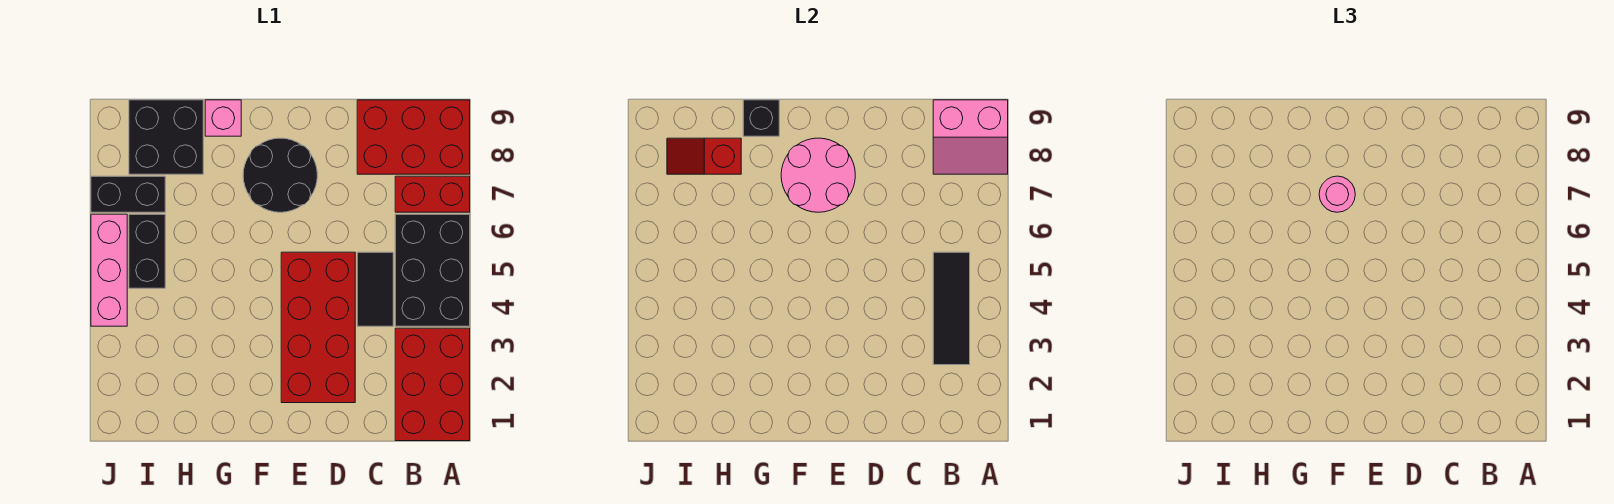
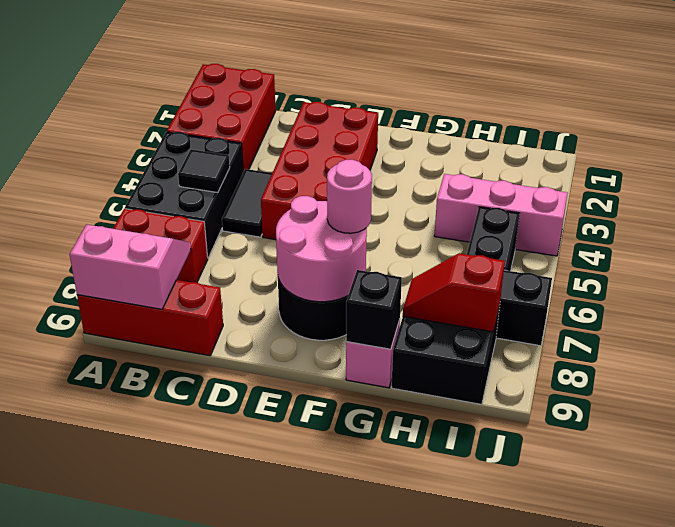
red 2x3 brick [357,100,470,174] -> red 1x3 brick [77,280,223,356]
black 1x3 tile [933,252,970,365] -> black 1x1 tile [178,149,230,193]
red 1x2 slope [667,138,741,174] -> red 1x2 slope turned to [403,253,505,332]
pink 1x3 brick [91,214,127,326] -> pink 1x3 brick turned to [434,174,568,256]

